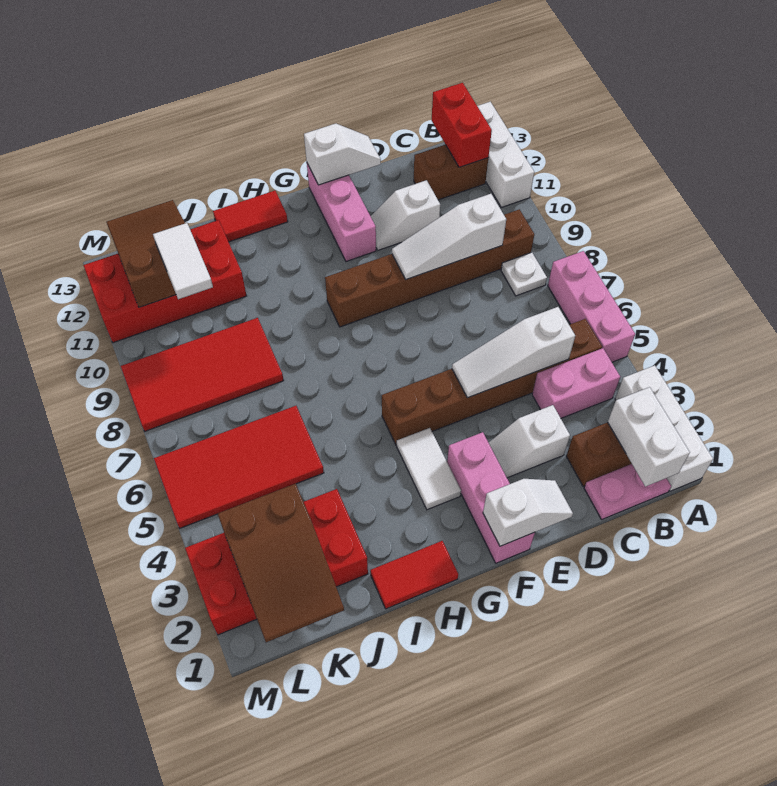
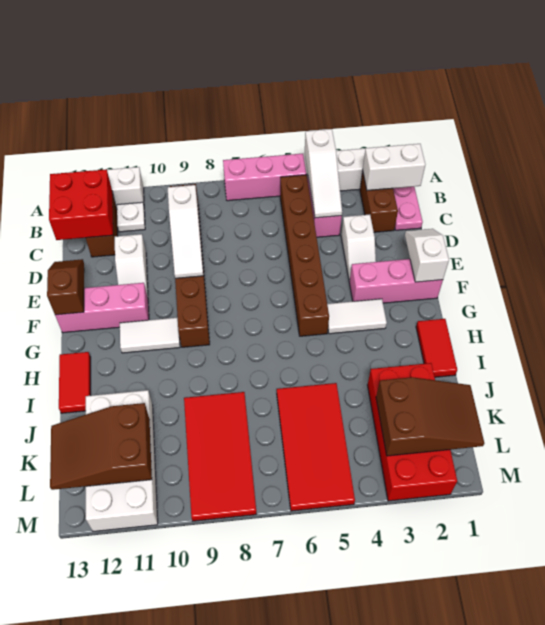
white 1x1 plate [501,252,547,296] -> white 1x1 plate moved to [117,202,145,232]
red 1x2 brick [432,83,492,167] -> red 2x2 brick [49,169,113,240]
white 1x3 slope [452,307,575,398] -> white 1x3 slope moved to [305,129,342,218]
white 1x2 slope [304,124,381,185] -> brown 1x2 slope [47,259,84,315]
red 2x4 brick [83,220,247,343] -> white 2x4 brick [86,390,158,531]
white 1x2 tile [153,223,213,299] -> white 1x2 tile moved to [120,318,180,353]

